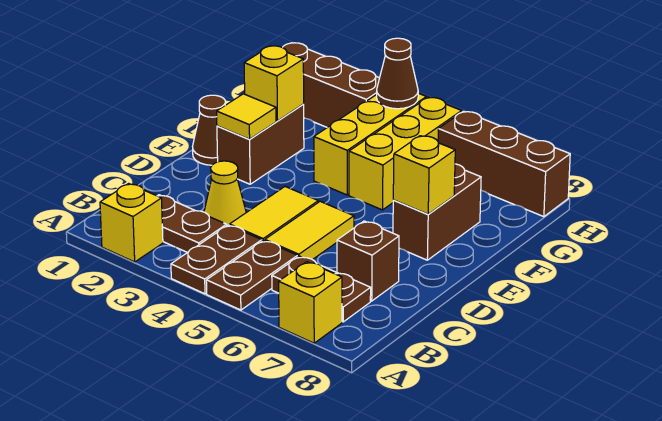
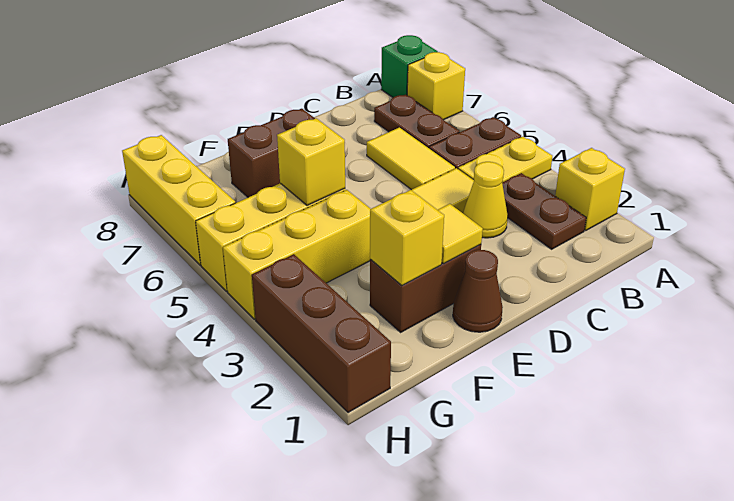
brown 1x2 plate [171,225,262,294] -> yellow 1x2 plate [458,137,552,182]
none -> green 1x1 brick [381,35,438,97]
yellow 1x2 tile [265,201,354,260] -> yellow 1x2 tile turned to [367,127,455,190]
brown 1x1 brick [337,221,399,301] -> none
yellow 1x1 brick [393,136,455,214] -> yellow 1x1 brick moved to [277,118,345,205]
brown 1x1 cone [377,38,418,109] -> none
brown 1x3 brick [438,111,570,217] -> yellow 1x3 brick [122,135,235,265]

